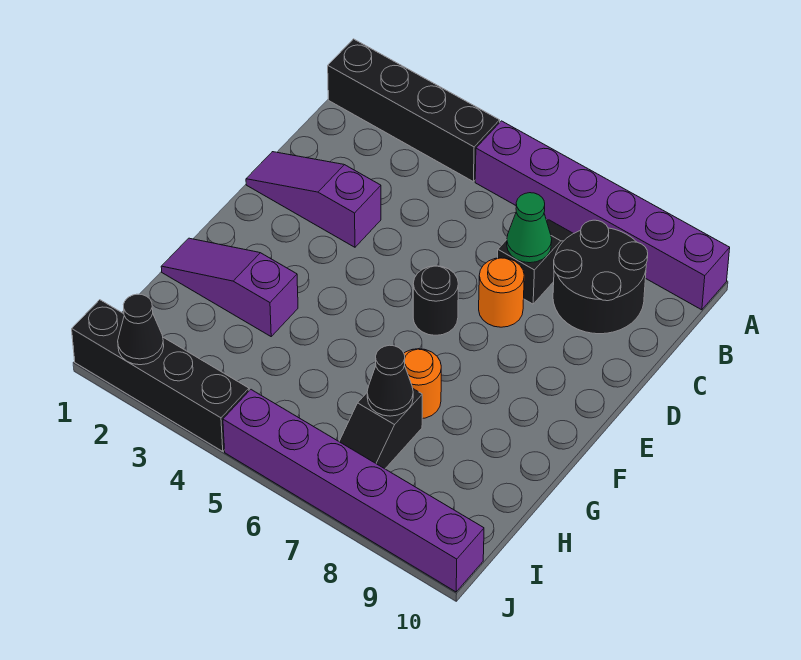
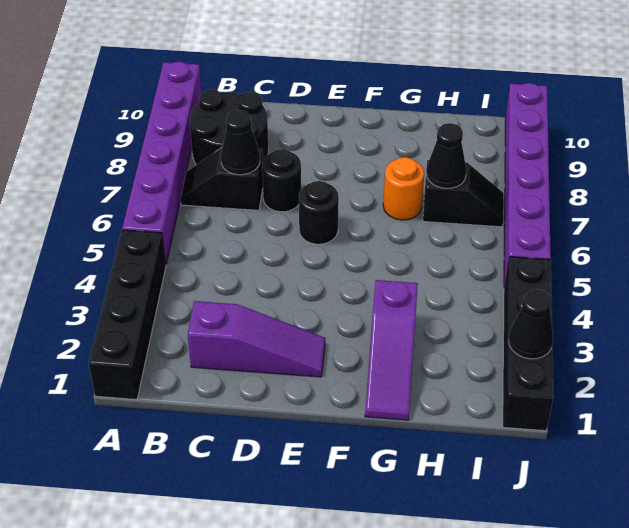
green 1x1 cone [507,193,552,263] -> black 1x1 cone [221,110,260,175]
purple 1x3 slope [246,152,381,247] -> purple 1x3 slope turned to [188,301,325,377]
orange 1x1 round brick [479,258,524,327] -> black 1x1 round brick [262,149,301,212]

